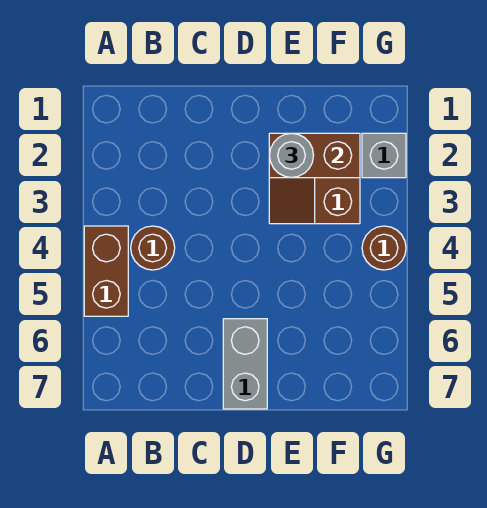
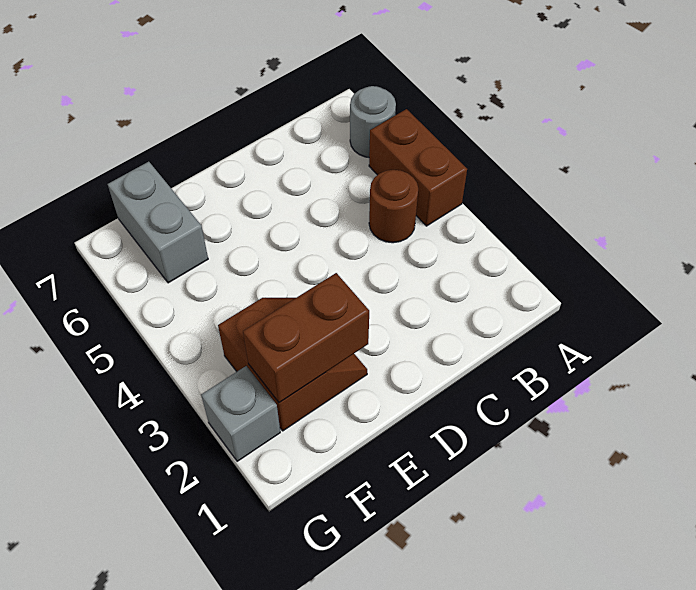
grey 1x2 brick [223,319,267,409] -> grey 1x2 brick moved to [108,162,208,283]
grey 1x1 round brick [269,133,314,177] -> grey 1x1 round brick moved to [350,86,396,157]
brown 1x1 round brick [362,226,406,270] -> none

